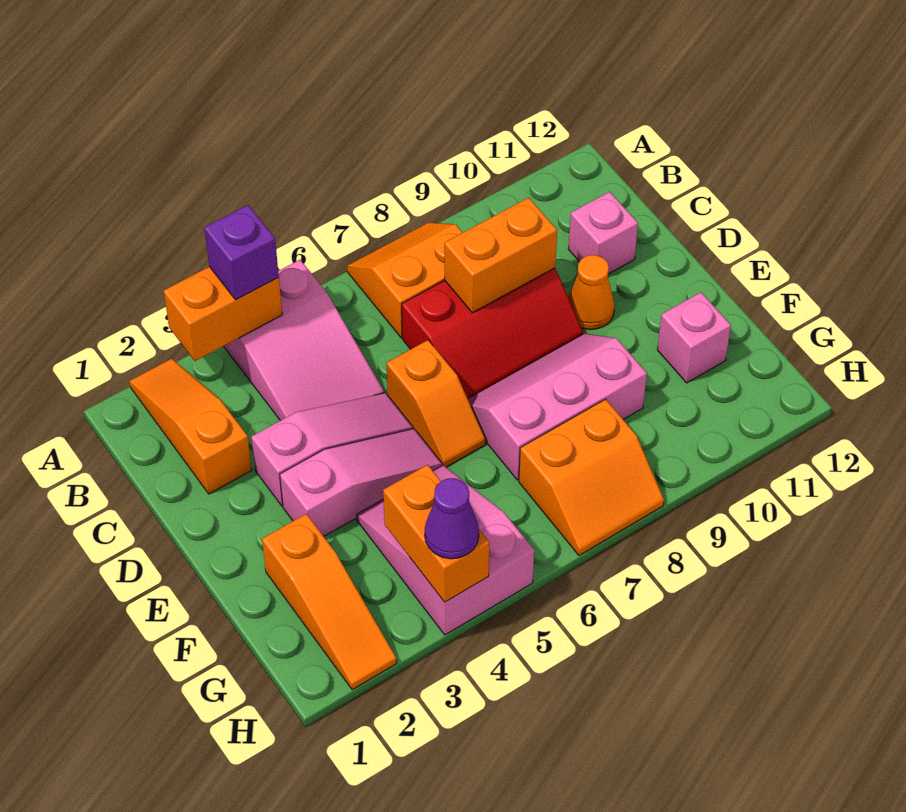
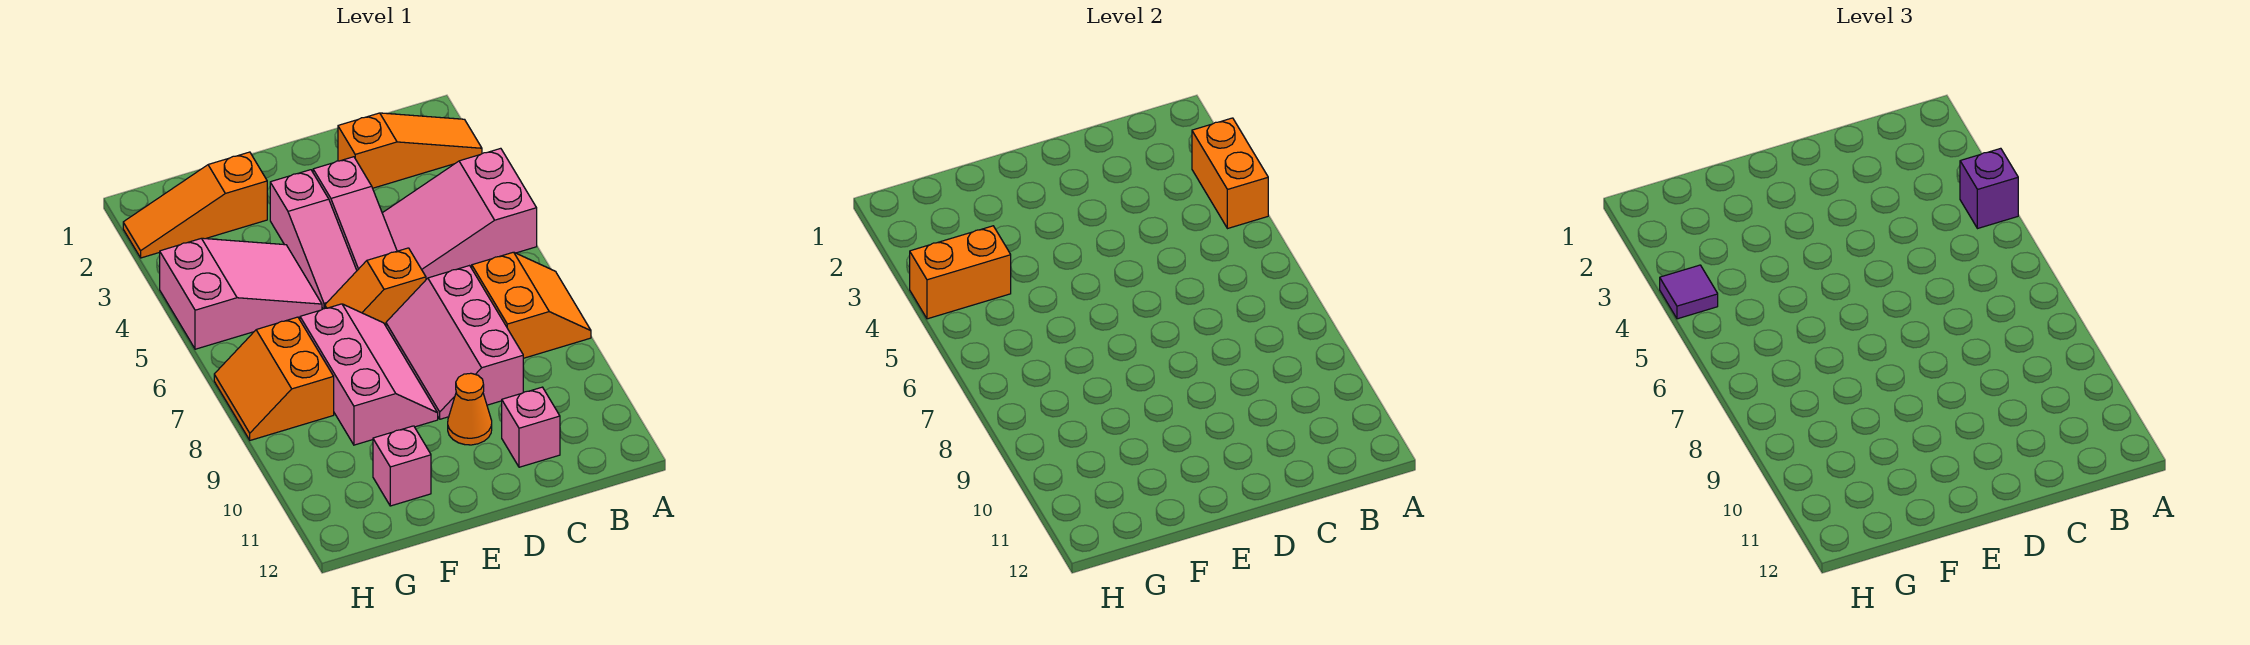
red 2x3 slope [402,268,583,398] -> pink 2x3 slope [386,266,523,419]
orange 1x2 brick [444,198,557,313] -> none
purple 1x1 cone [425,478,479,559] -> purple 1x1 tile [1660,265,1718,319]

